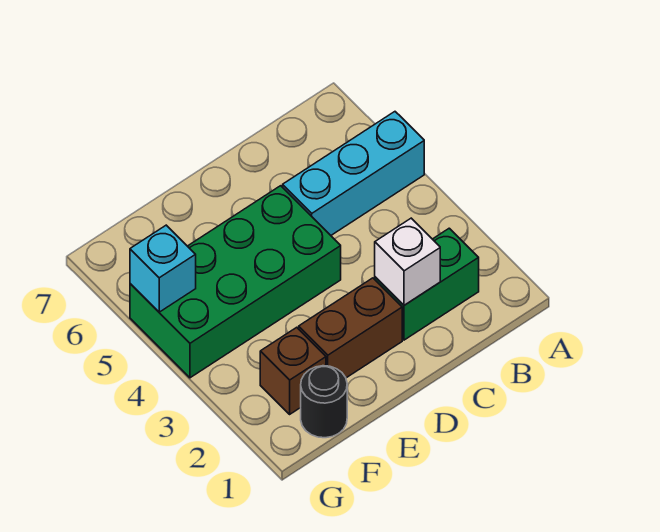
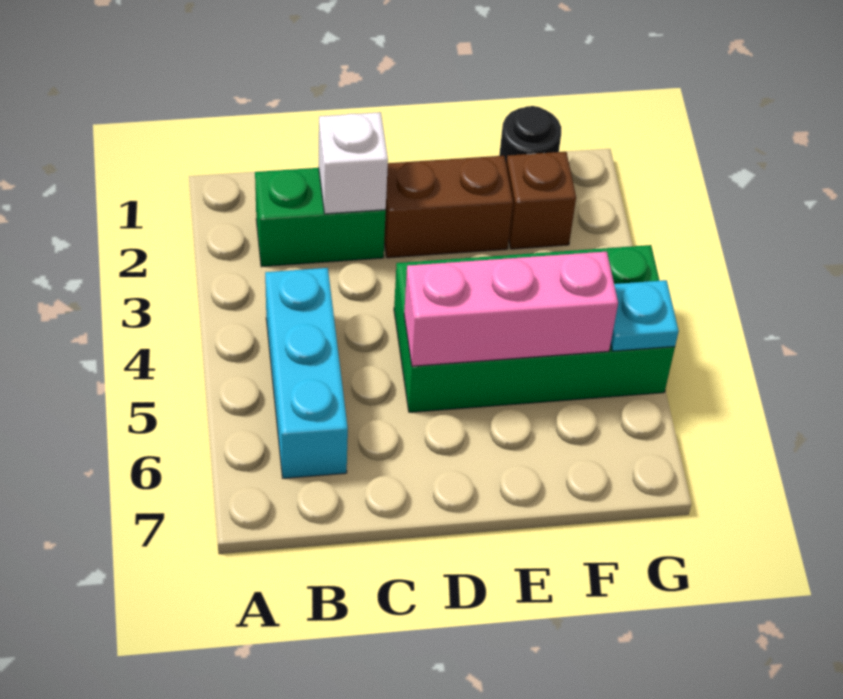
cyan 1x3 brick [283,112,424,235] -> cyan 1x3 brick turned to [265,268,348,478]
none -> pink 1x3 brick [404,252,618,366]
cyan 1x1 brick [130,225,196,312] -> cyan 1x1 plate [611,280,679,351]

